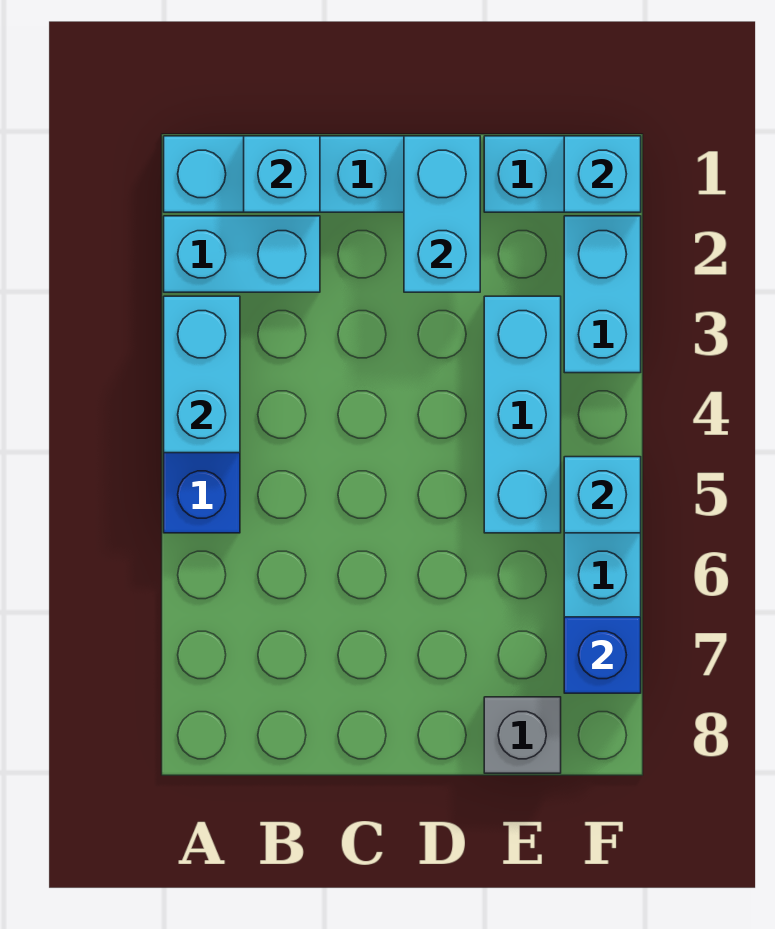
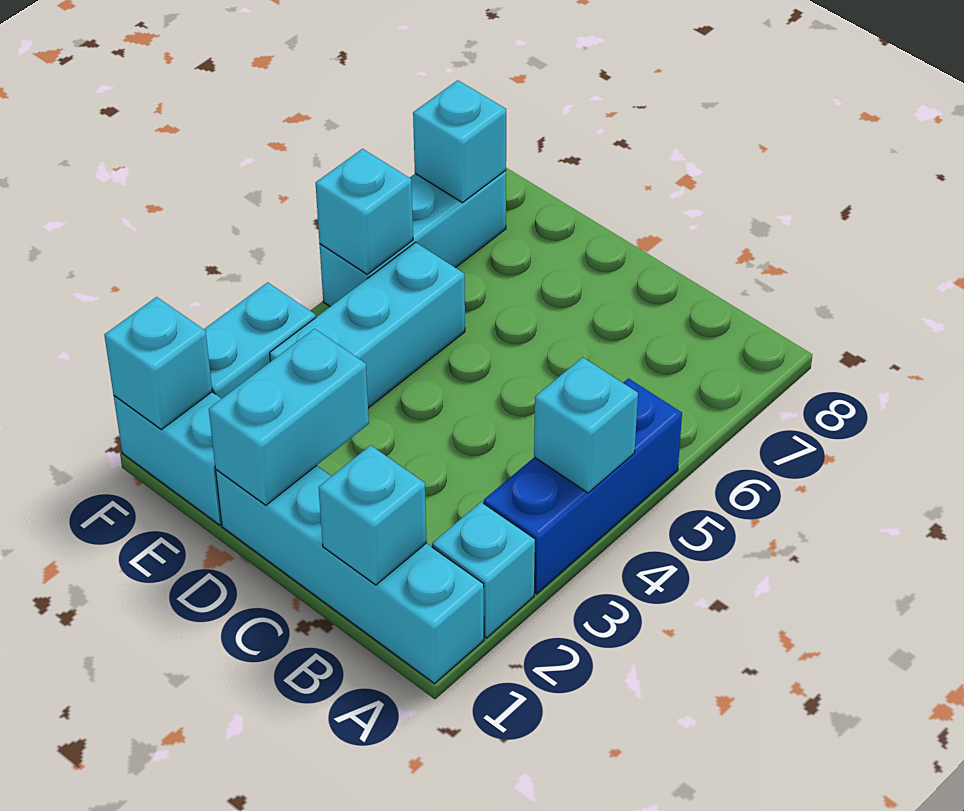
cyan 1x2 brick [164,216,320,292] -> cyan 1x1 brick [432,502,535,638]
cyan 1x2 brick [164,296,240,453] -> cyan 1x1 brick [534,357,638,493]
grey 1x1 brick [484,697,561,773] -> none
blue 1x1 brick [564,617,641,693] -> cyan 1x1 brick [413,80,506,203]

